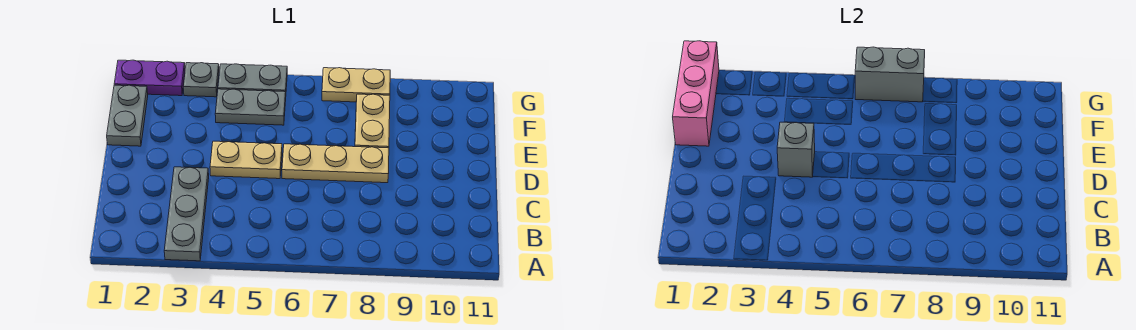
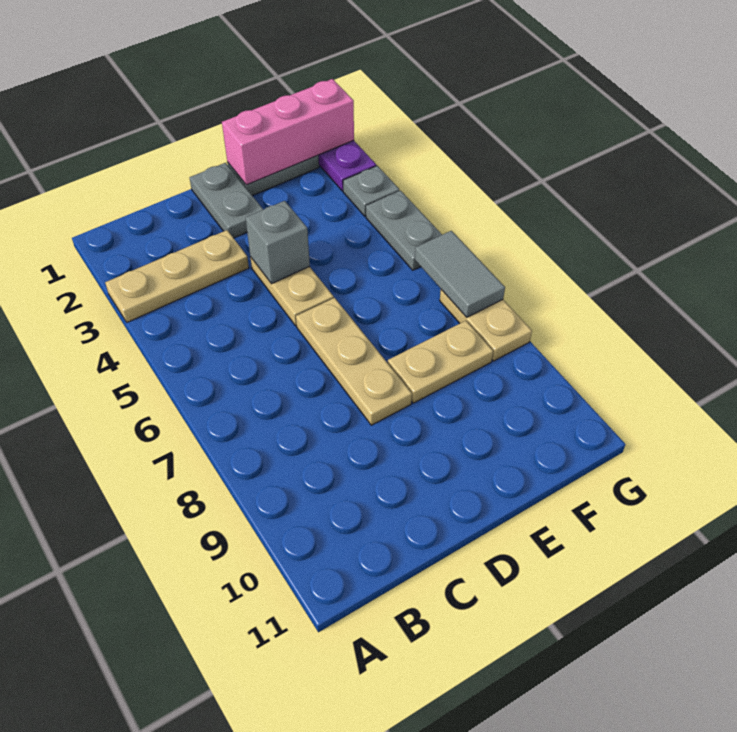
grey 1x3 plate [164,167,209,261] -> tan 1x3 plate [105,230,249,322]
grey 1x2 plate [215,89,286,125] -> grey 1x2 plate moved to [190,163,263,238]
grey 1x2 brick [855,47,925,102] -> grey 1x2 tile [415,231,505,317]

